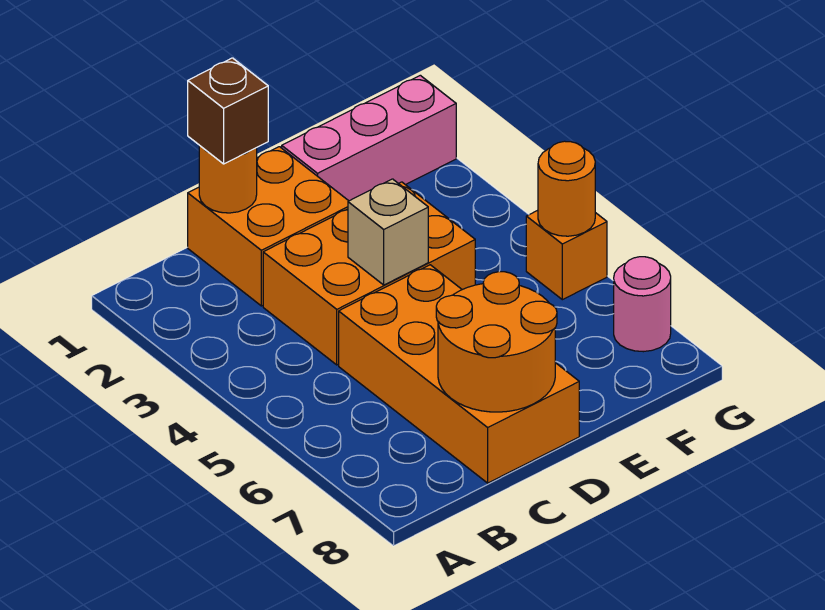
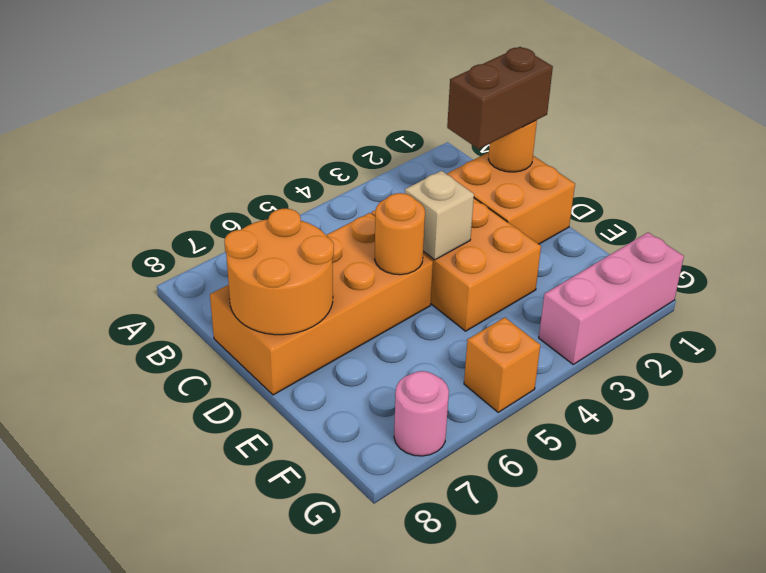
brown 1x1 brick [188,58,268,164] -> brown 1x2 brick [447,47,553,149]
pink 1x3 brick [282,75,456,201] -> pink 1x3 brick turned to [539,232,684,364]
orange 1x1 round brick [538,141,595,236] -> orange 1x1 round brick moved to [375,193,425,275]

